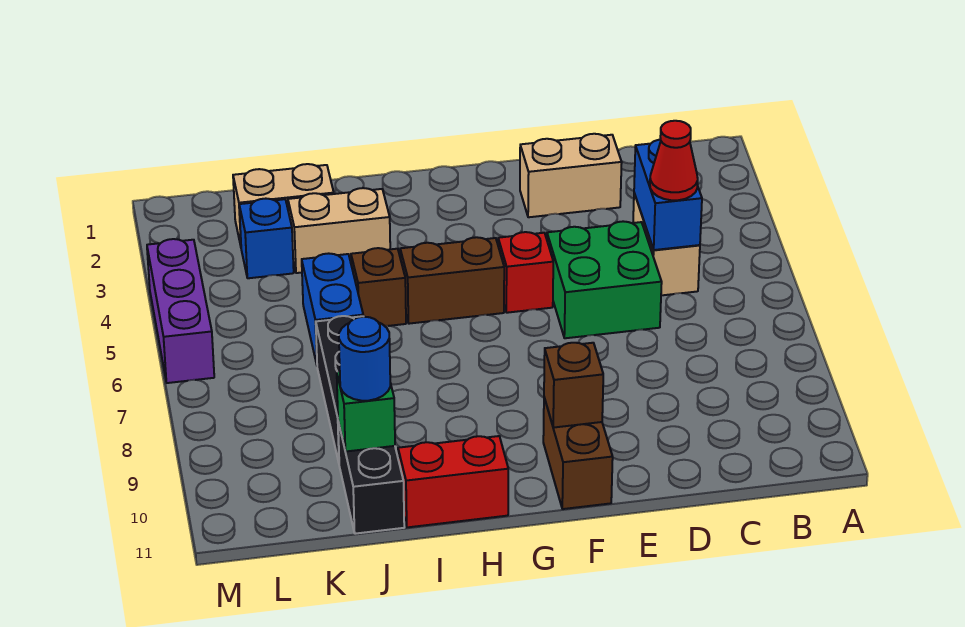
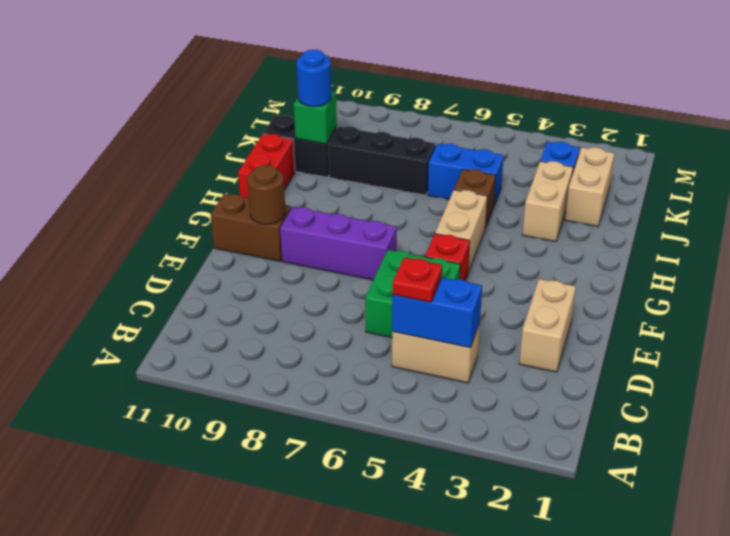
red 1x1 cone [650,121,698,200] -> red 1x1 plate [392,257,442,302]
brown 1x1 brick [544,343,603,428] -> brown 1x1 round brick [247,165,286,224]
brown 1x2 brick [400,237,504,324] -> tan 1x2 brick [435,190,487,272]
purple 1x3 brick [147,239,214,383] -> purple 1x3 brick moved to [280,207,397,280]

